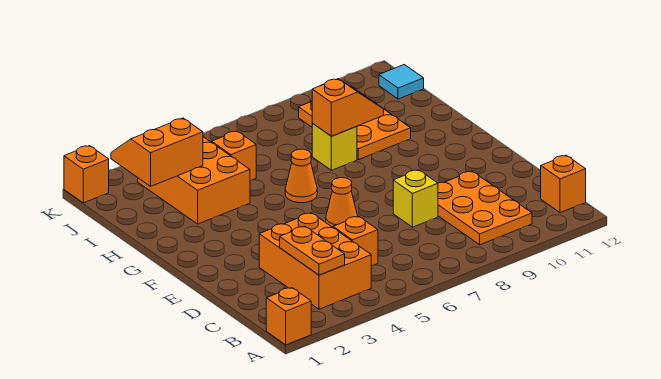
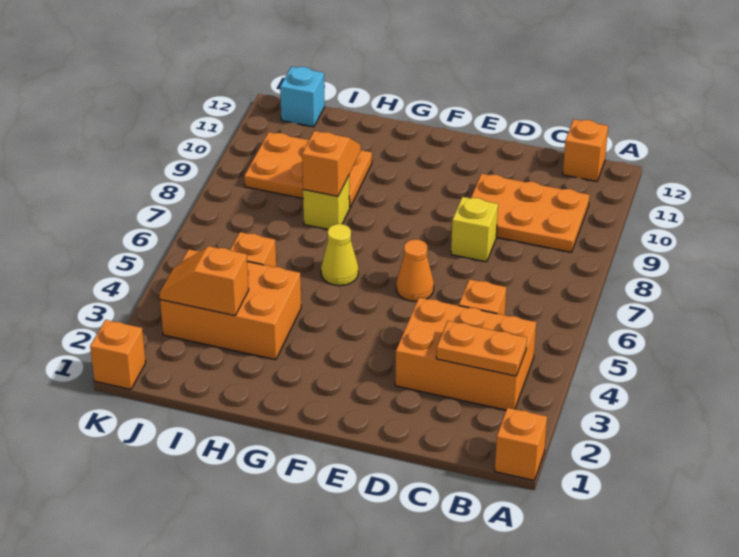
orange 1x1 cone [285,149,317,203] -> yellow 1x1 cone [321,224,358,286]
orange 2x2 slope [111,118,203,186] -> orange 1x2 slope [159,246,249,316]
cyan 1x1 tile [379,65,424,99] -> cyan 1x1 brick [280,67,325,127]

